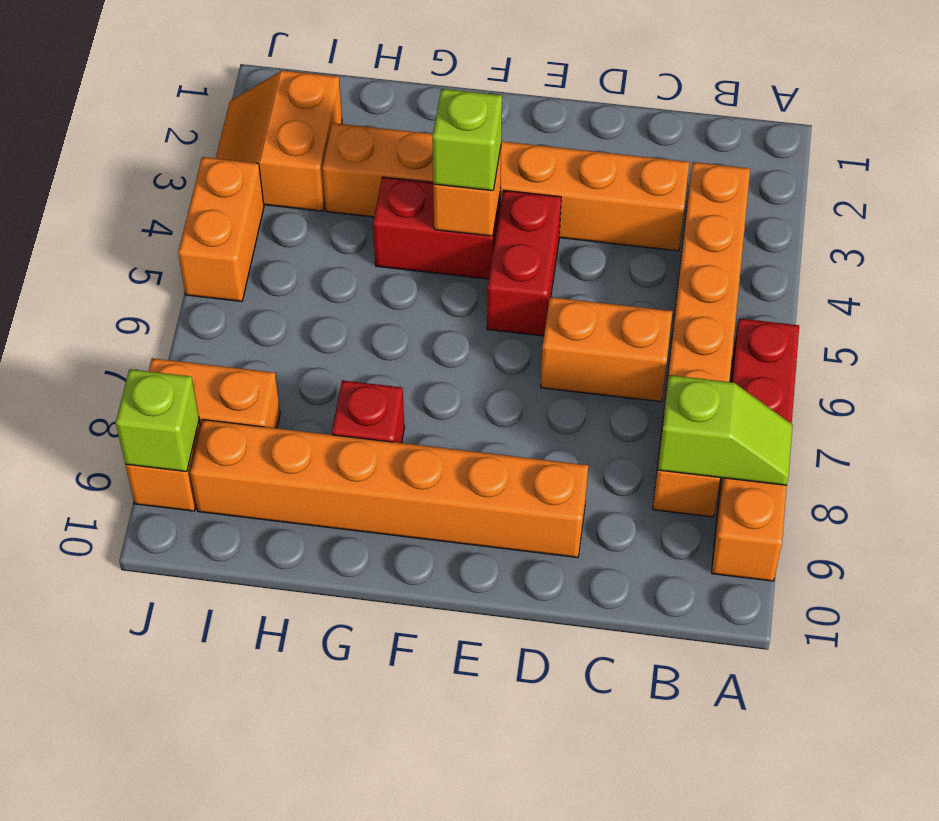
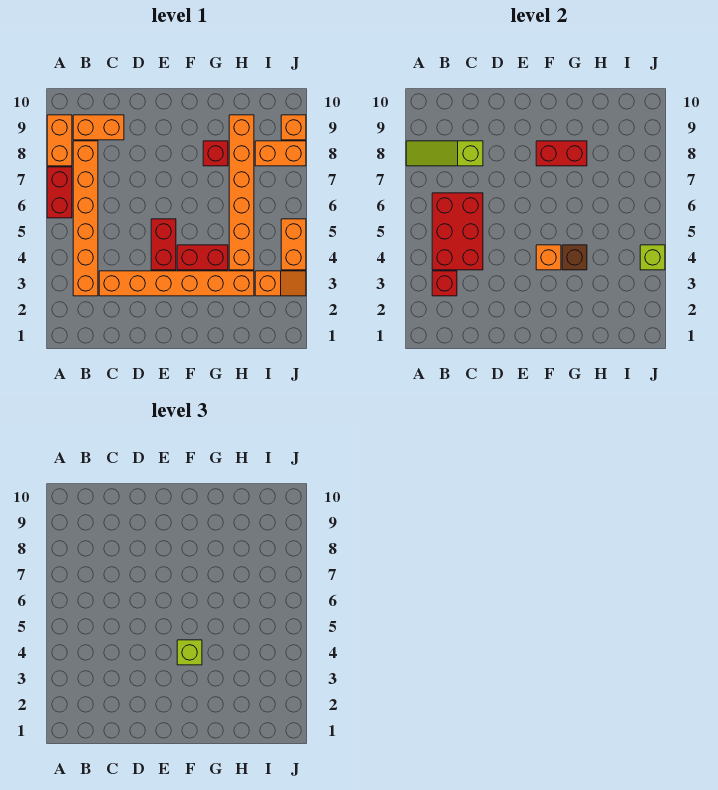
lime 1x2 slope [658,375,793,485] -> lime 1x3 slope [406,141,483,166]
none -> red 1x1 brick [432,271,457,296]
none -> red 2x3 brick [432,193,483,270]
orange 1x2 brick [541,297,673,402] -> orange 1x2 brick moved to [73,115,124,140]
orange 1x6 brick [190,420,588,558] -> orange 1x6 brick turned to [229,115,254,270]
none -> red 1x2 brick [536,141,587,166]
none -> brown 1x1 brick [562,245,587,270]
orange 2x2 slope [216,71,342,211] -> orange 1x2 slope [255,271,306,296]
lime 1x1 brick [116,369,199,472] -> lime 1x1 brick moved to [640,245,665,270]

